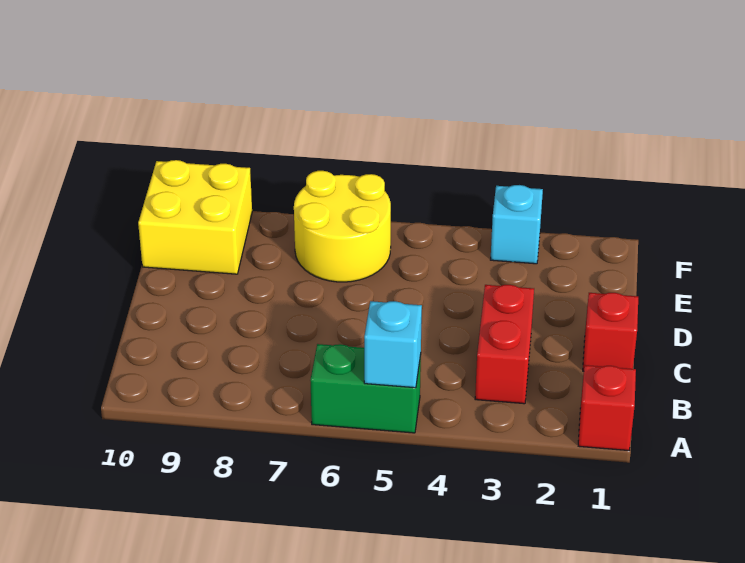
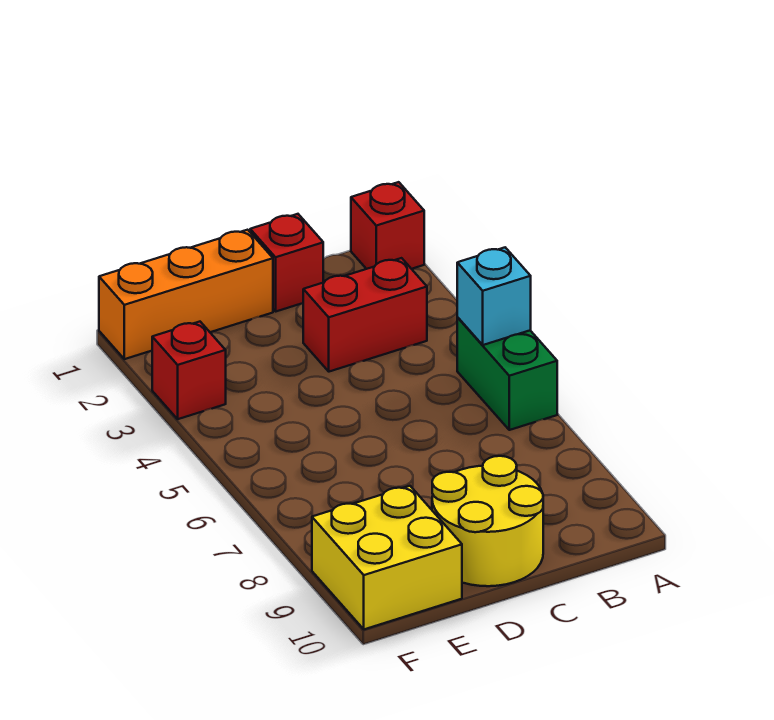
none -> orange 1x3 brick [99,230,273,359]
yellow 2x2 round brick [294,171,391,282] -> yellow 2x2 round brick moved to [432,456,543,586]
cyan 1x1 brick [490,185,543,264] -> red 1x1 brick [152,322,226,419]

